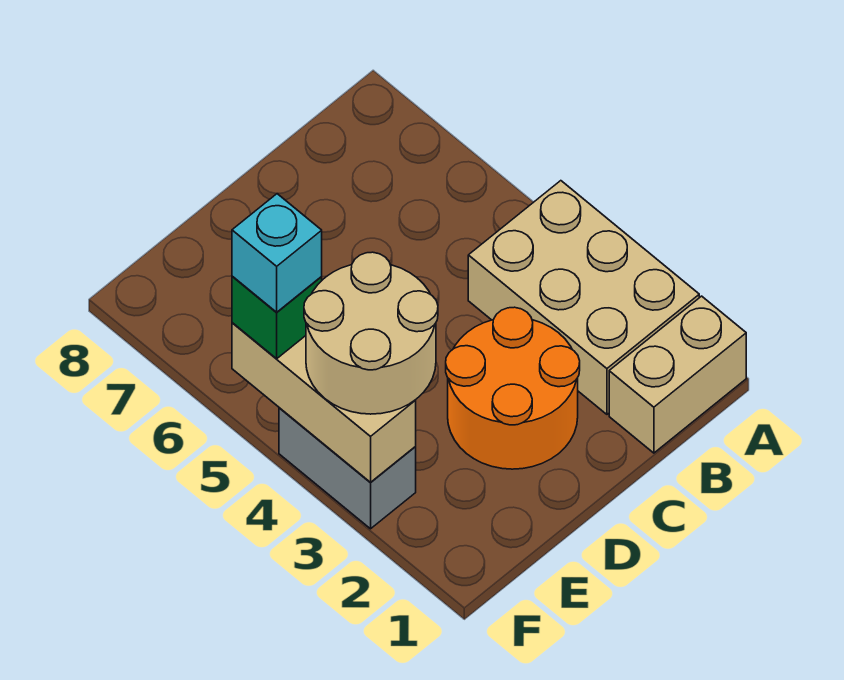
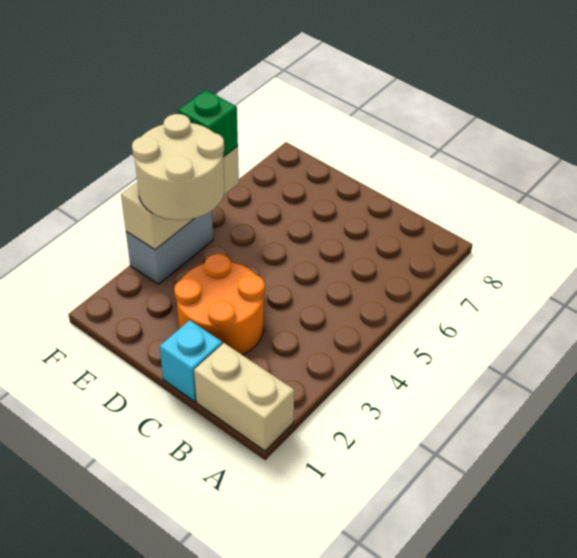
tan 2x3 brick [468,181,699,414] -> none
cyan 1x1 brick [232,194,322,312] -> cyan 1x1 brick moved to [160,320,222,402]

